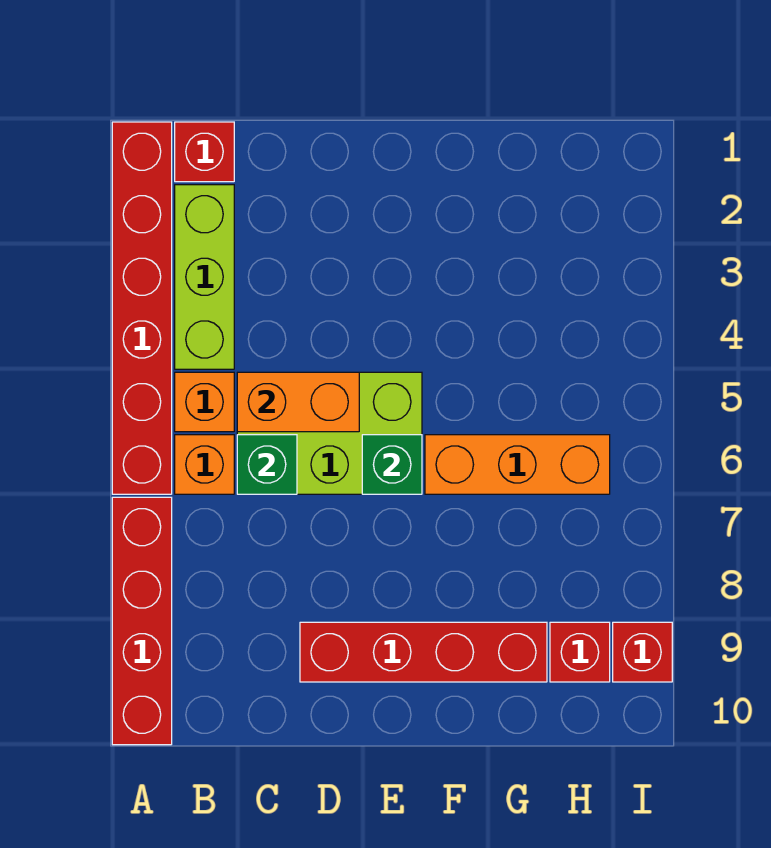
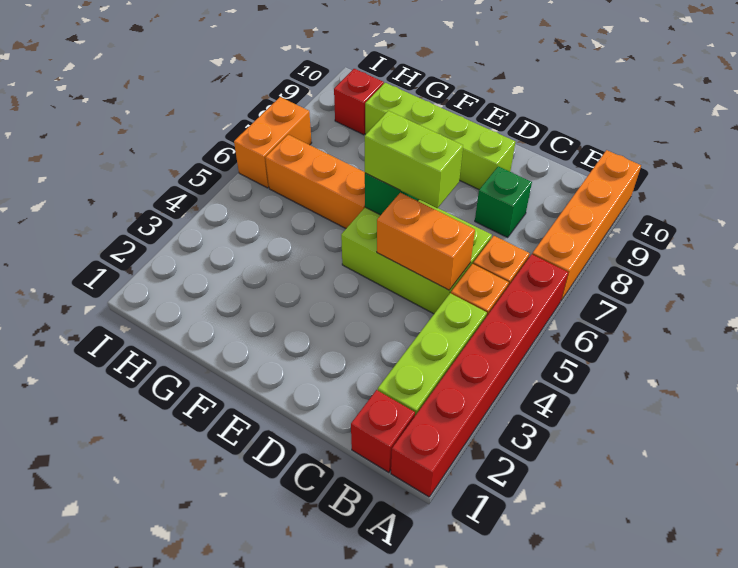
red 1x4 brick [112,497,172,745] -> orange 1x4 brick [532,150,641,300]
green 1x1 brick [237,435,297,494] -> green 1x1 brick moved to [475,166,532,237]
none -> lime 1x2 brick [365,111,463,208]
red 1x4 brick [300,622,547,682] -> lime 1x4 brick [365,83,515,189]
none -> orange 1x2 brick [234,97,312,188]
red 1x1 brick [613,622,672,682] -> none

